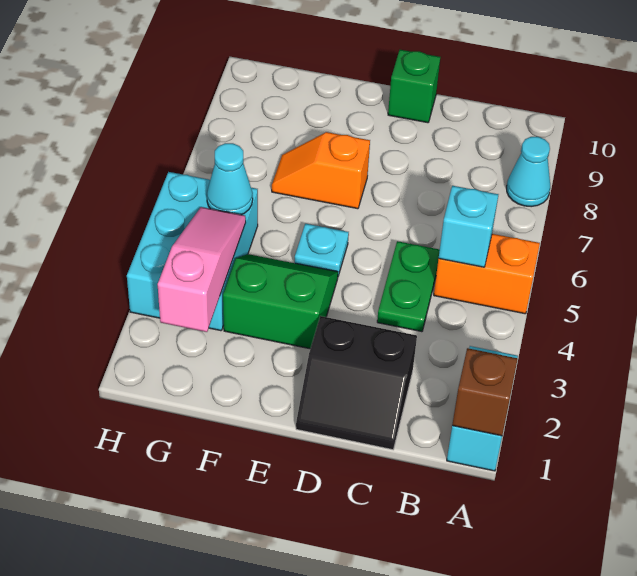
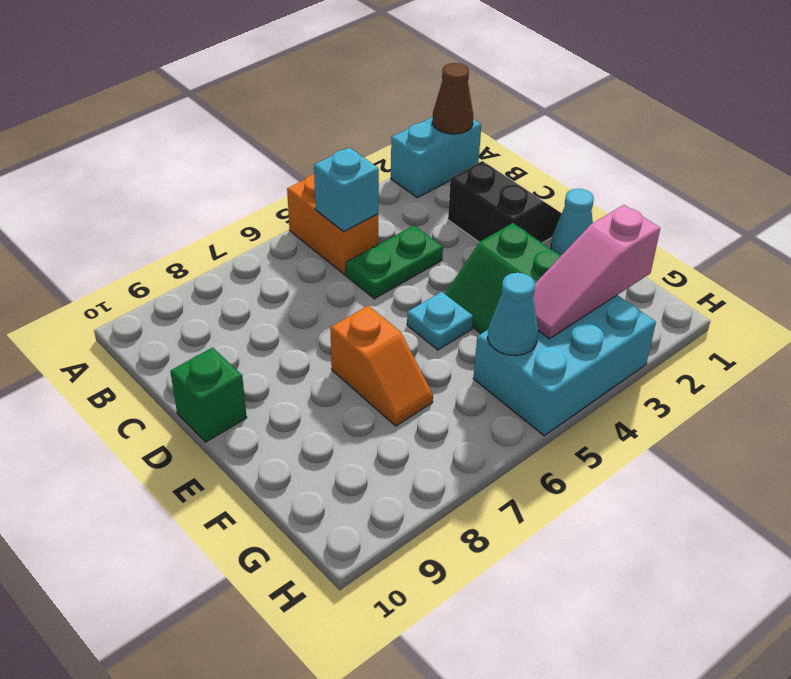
brown 1x1 brick [452,348,518,436] -> brown 1x1 cone [432,63,473,134]
cyan 1x1 cone [507,137,550,207] -> cyan 1x1 cone moved to [551,189,594,255]

